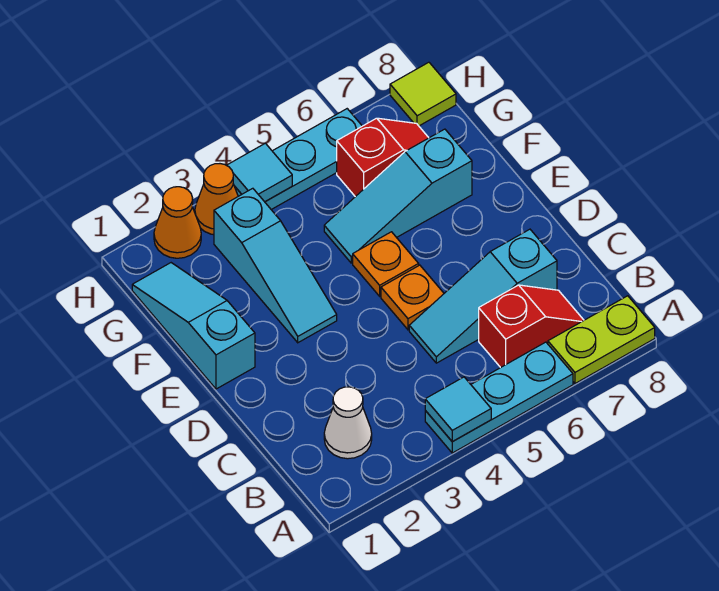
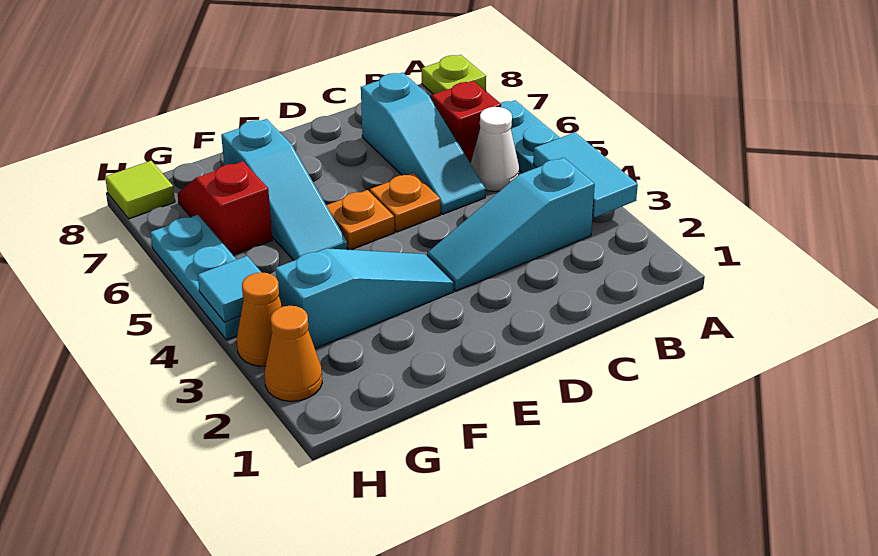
cyan 1x1 tile [425,377,491,442] -> cyan 1x2 tile [533,132,638,218]
lime 1x2 plate [548,296,655,383] -> lime 1x1 plate [422,55,486,94]
white 1x1 cone [324,387,372,459] -> white 1x1 cone moved to [471,107,520,191]
cyan 1x3 slope [132,263,255,389] -> cyan 1x3 slope moved to [427,158,595,291]

